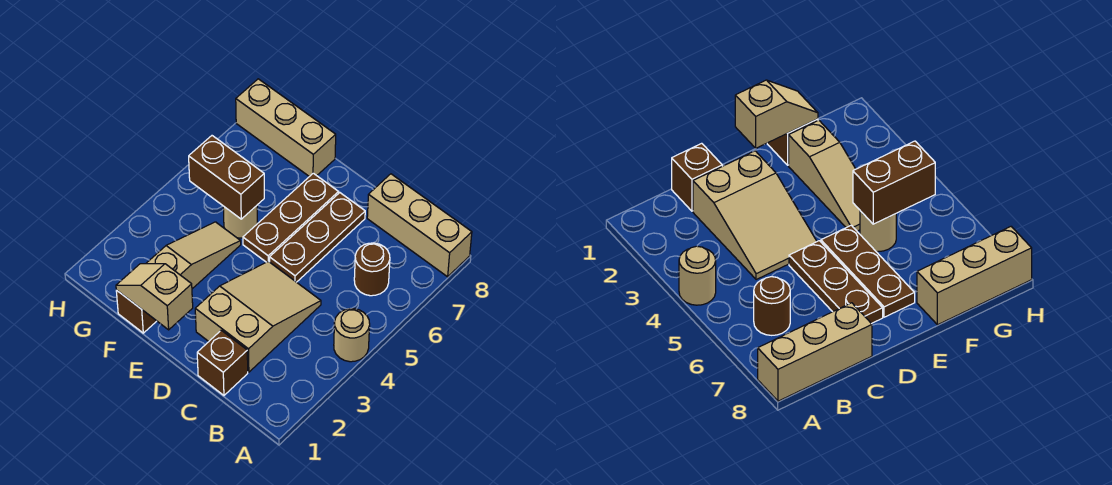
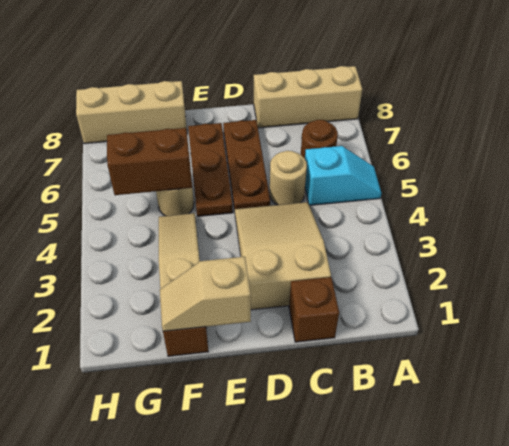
tan 1x1 round brick [334,309,370,362] -> tan 1x1 round brick moved to [270,151,307,205]
none -> cyan 1x2 slope [305,146,381,205]

